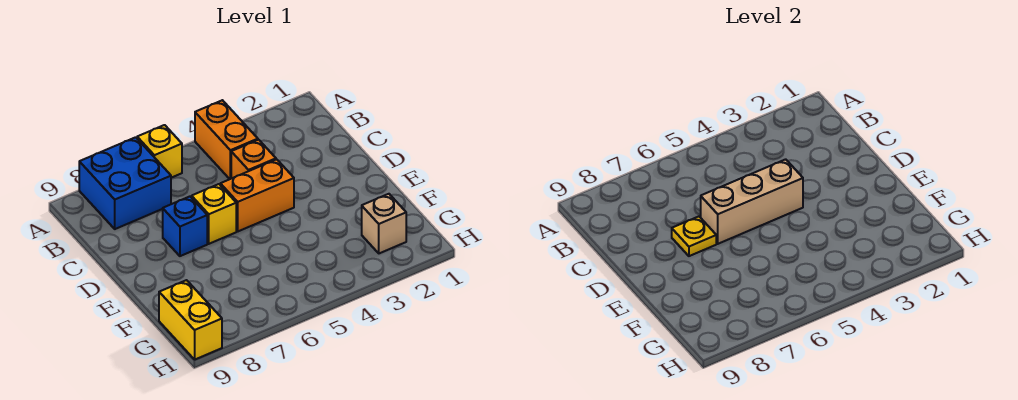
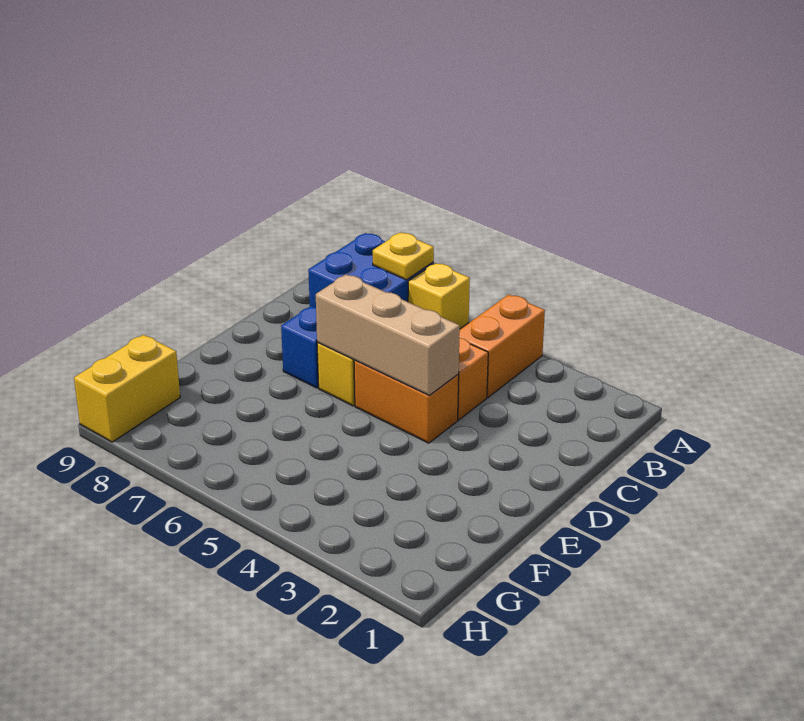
yellow 1x1 plate [672,217,716,256] -> yellow 1x1 plate moved to [373,233,434,280]
tan 1x1 brick [362,194,406,253] -> none

